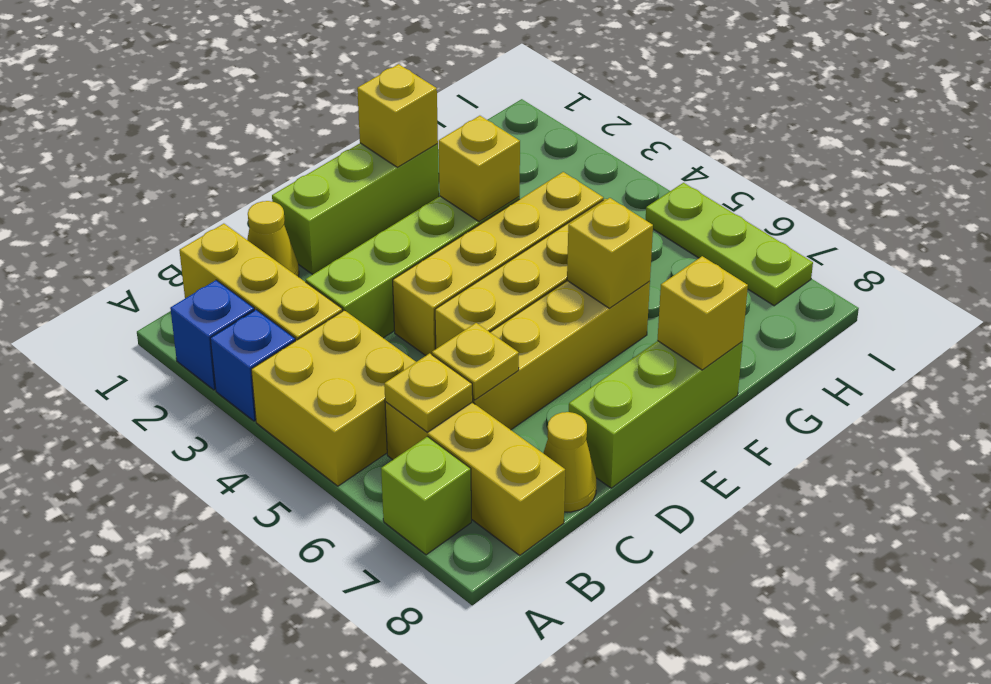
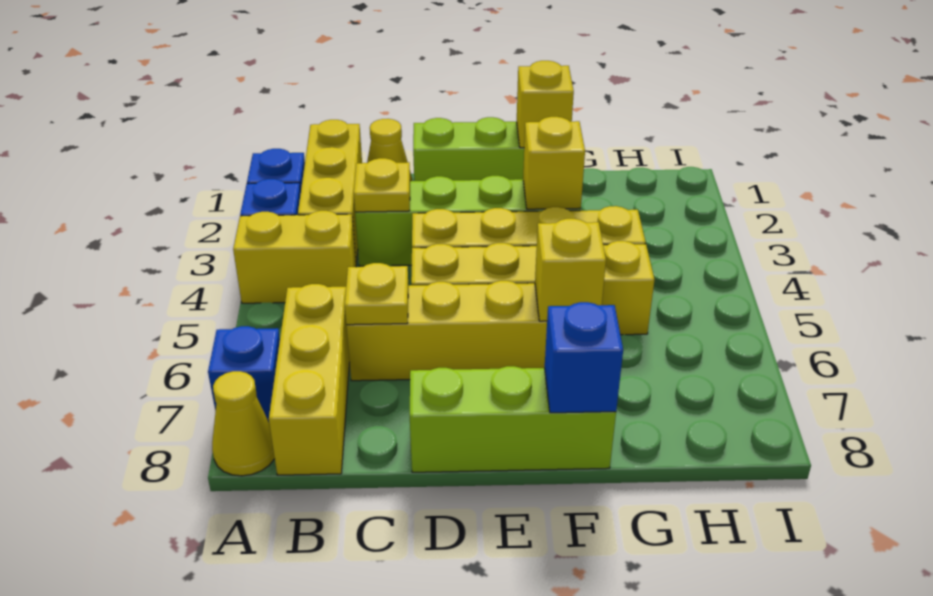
yellow 2x2 brick [251,310,416,486] -> yellow 1x2 brick [233,211,356,303]
lime 1x1 brick [381,436,471,555] -> blue 1x1 brick [208,326,280,422]
yellow 1x1 plate [384,353,473,432] -> yellow 1x1 plate moved to [354,158,410,212]
yellow 1x1 cone [543,412,596,512] -> yellow 1x1 cone moved to [212,371,275,476]
yellow 1x1 brick [657,256,748,370] -> blue 1x1 brick [545,302,623,413]
lime 1x3 plate [646,183,813,306] -> none

